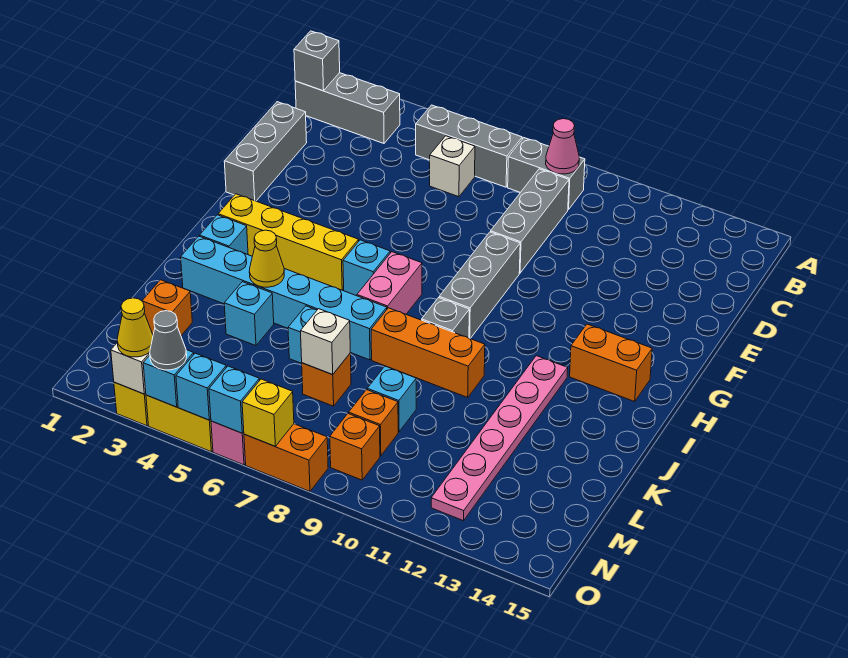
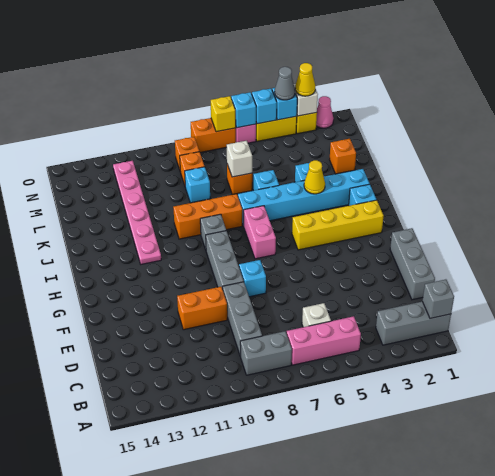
grey 1x3 brick [416,105,522,187] -> pink 1x3 brick [287,316,361,365]
pink 1x1 cone [546,119,579,174] -> pink 1x1 cone moved to [316,96,334,128]
cyan 1x1 brick [343,240,390,296] -> cyan 1x1 brick moved to [239,260,266,297]
orange 1x2 brick [570,324,652,402] -> orange 1x2 brick moved to [177,287,227,330]

